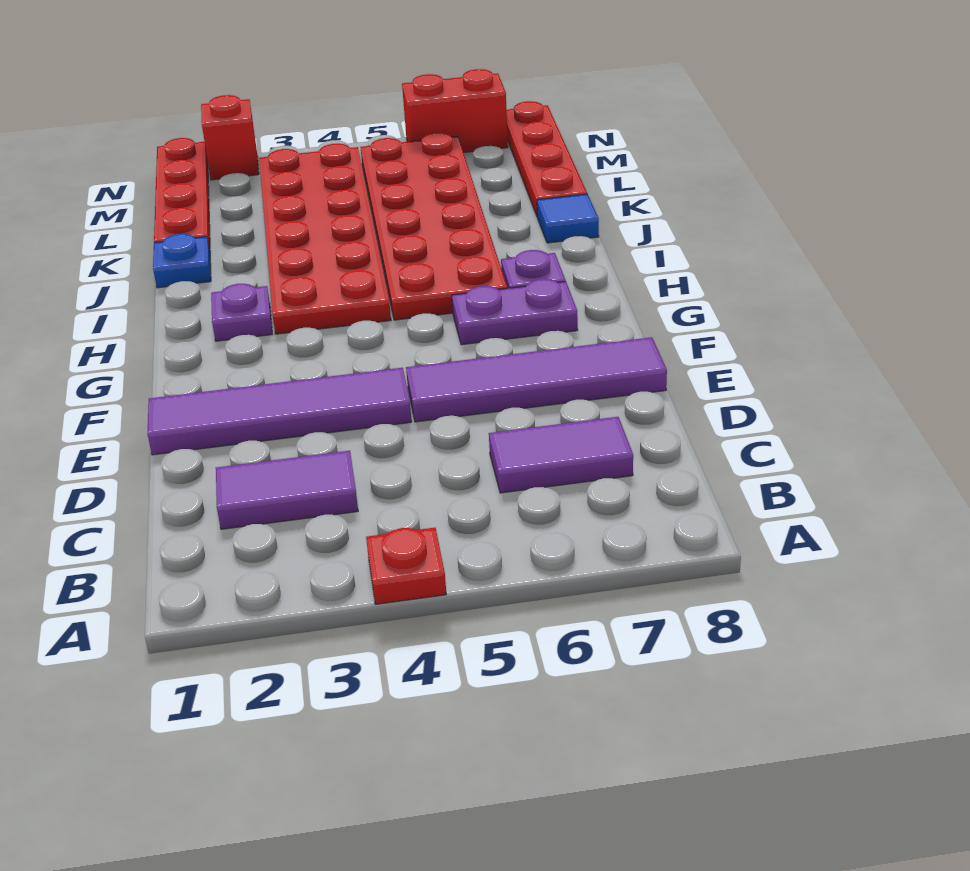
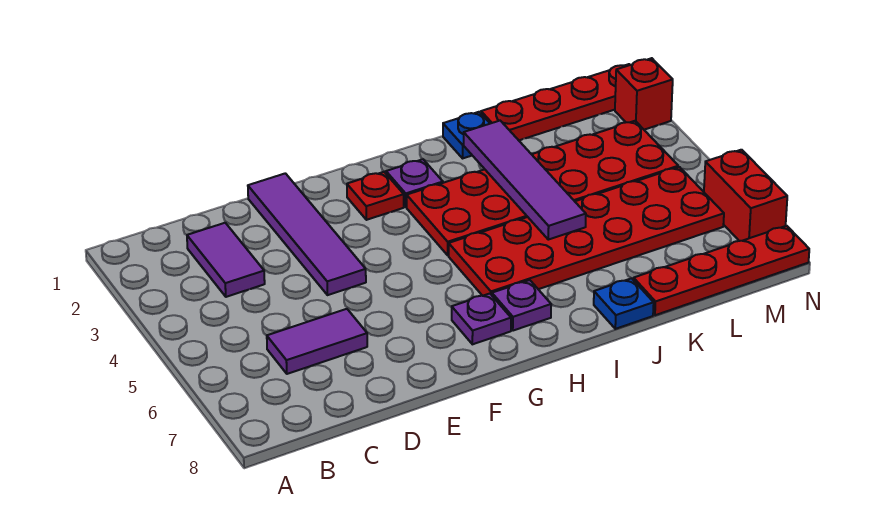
red 1x1 plate [366,528,446,604] -> red 1x1 plate moved to [347,172,404,220]
purple 1x2 tile [489,417,633,493] -> purple 1x2 tile turned to [267,309,367,374]
purple 1x4 tile [406,337,667,422] -> purple 1x4 tile moved to [464,121,586,240]
purple 1x2 plate [452,279,578,345] -> purple 1x1 plate [452,294,511,344]
blue 1x1 tile [537,194,599,243] -> blue 1x1 plate [594,278,654,329]

